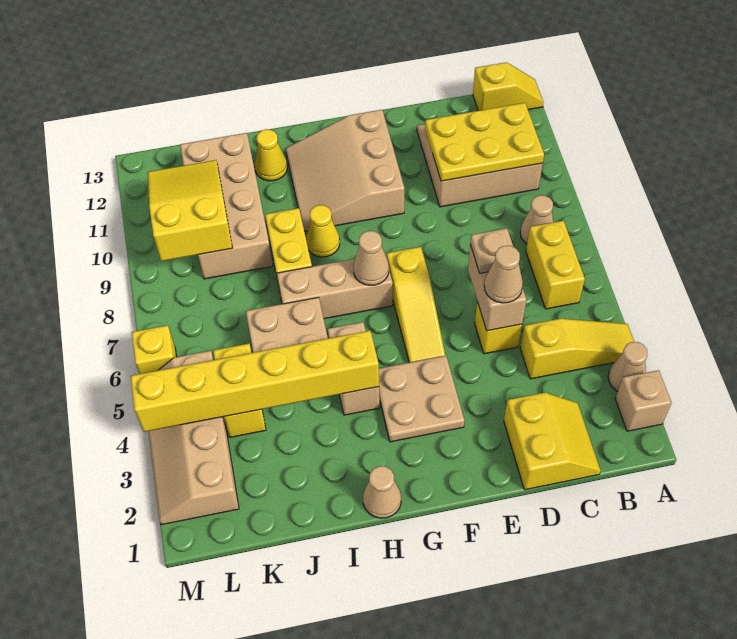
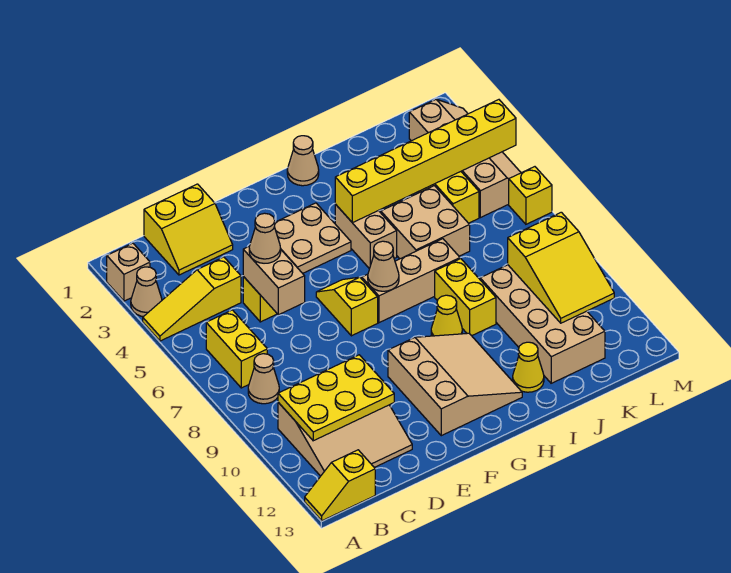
yellow 2x2 slope [504,393,601,490] -> yellow 2x2 slope turned to [144,184,233,275]
tan 1x1 plate [470,228,513,273] -> none
yellow 1x3 slope [387,247,445,363] -> yellow 1x2 slope [316,277,378,336]

